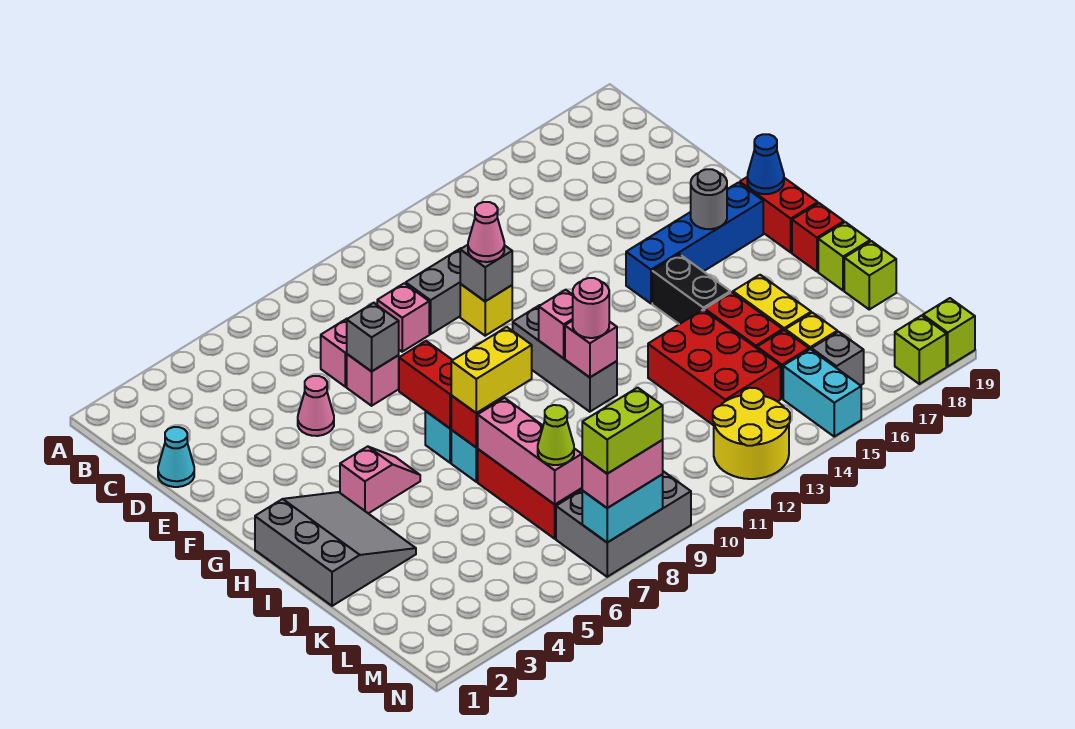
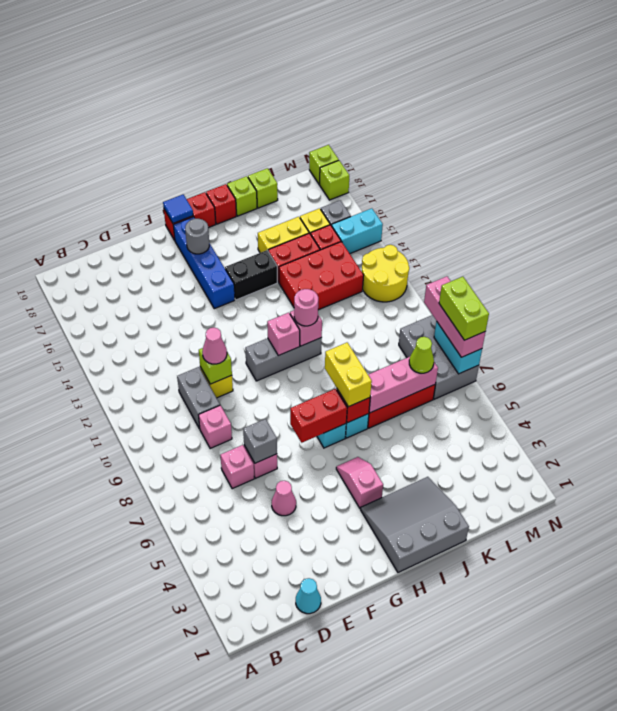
grey 1x1 brick [460,245,512,301] -> lime 1x1 brick [199,348,232,384]
blue 1x1 cone [747,134,784,194] -> blue 1x1 tile [163,195,193,223]
pink 1x2 brick [582,440,663,508] -> pink 1x3 brick [424,276,486,357]

